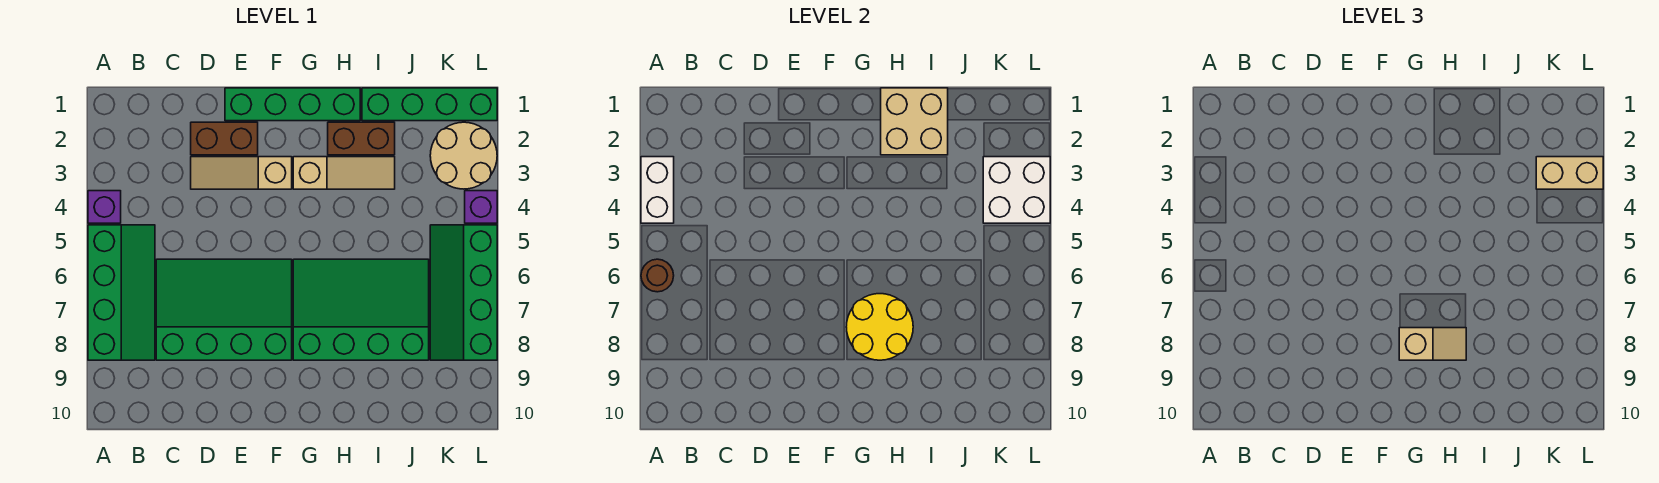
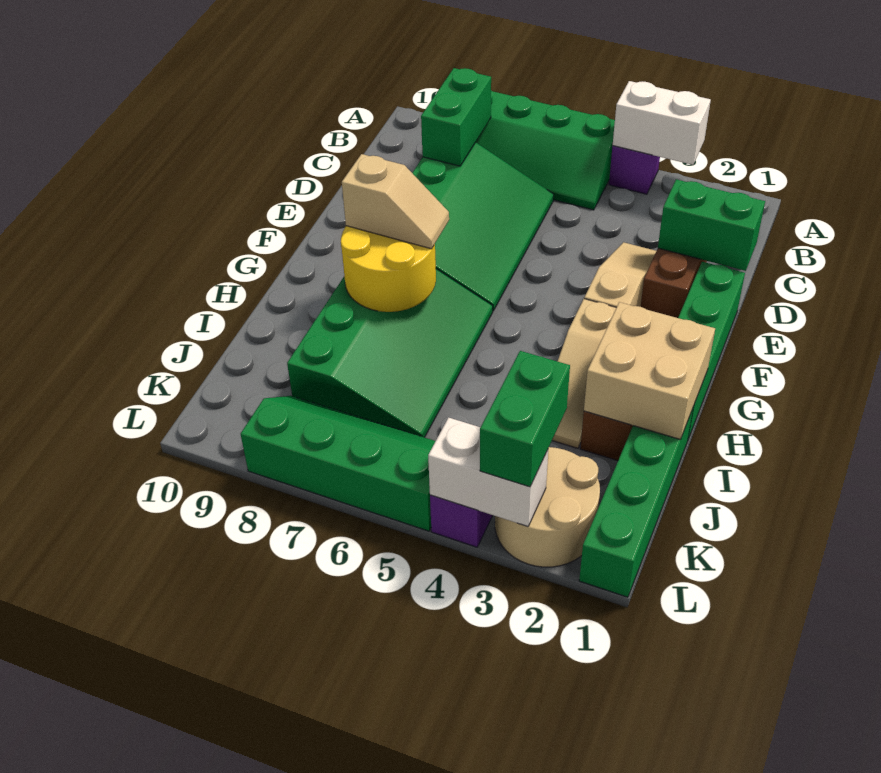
brown 1x1 round brick [641,259,674,292] -> none
none -> green 1x2 brick [421,68,491,166]
none -> green 1x2 brick [658,179,765,271]
tan 1x2 slope [1399,328,1466,360] -> tan 1x2 slope turned to [342,154,449,249]
white 2x2 brick [983,157,1050,223] -> white 1x2 brick [428,418,548,527]
tan 1x2 brick [1536,157,1603,189] -> green 1x2 brick [480,351,570,487]

